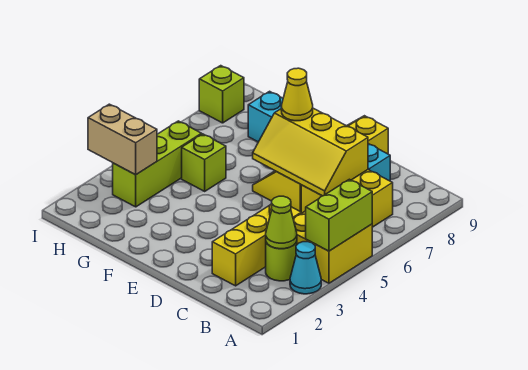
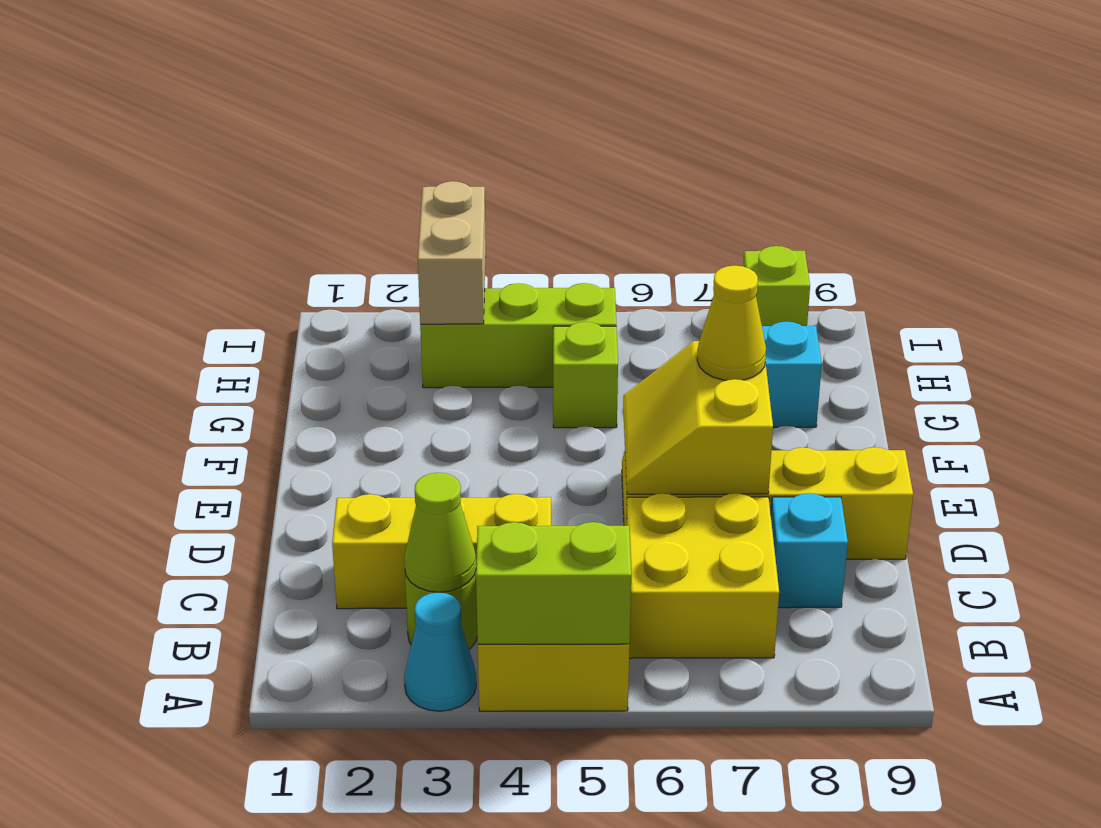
yellow 2x3 slope [253,108,368,196] -> yellow 2x2 slope [623,341,773,494]

